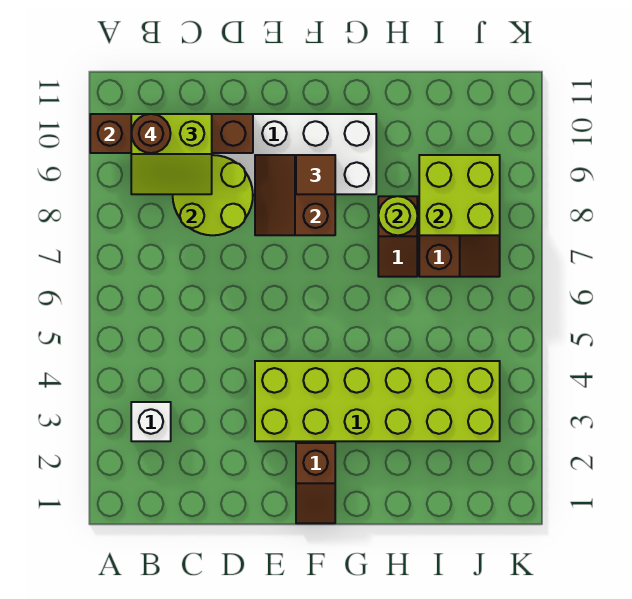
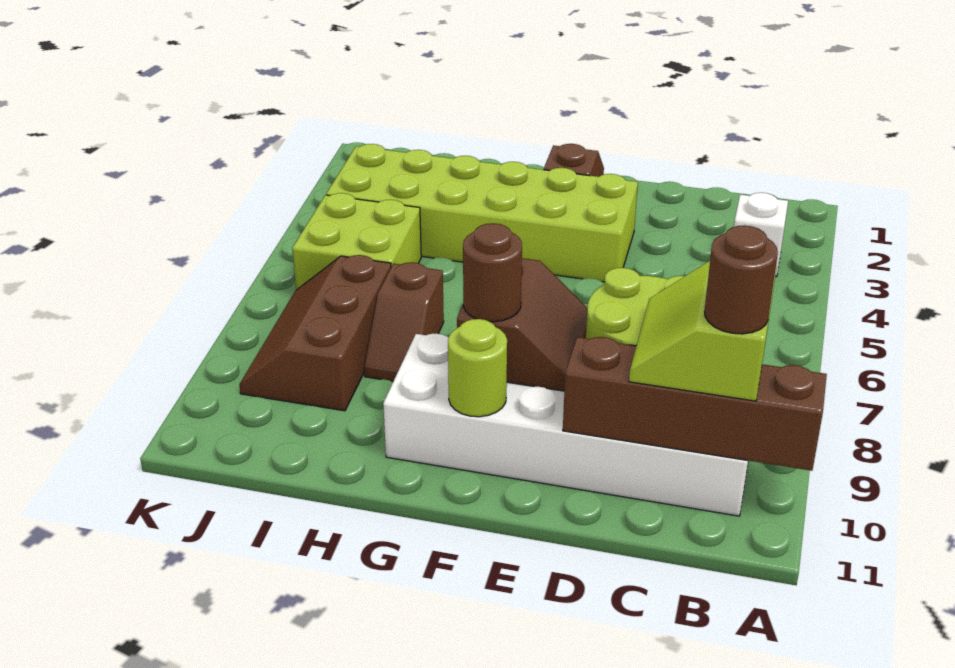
lime 2x2 slope [131,114,212,194] -> lime 2x2 slope turned to [629,261,777,401]
brown 1x1 tile [296,155,335,194] -> brown 1x1 round brick [463,223,522,322]
brown 1x2 slope [378,196,417,277] -> brown 1x2 slope turned to [364,262,444,381]
lime 1x1 round brick [378,196,417,235] -> lime 1x1 round brick moved to [448,319,507,417]
lime 2x2 brick [419,155,500,235] -> lime 2x2 brick moved to [292,193,421,290]

